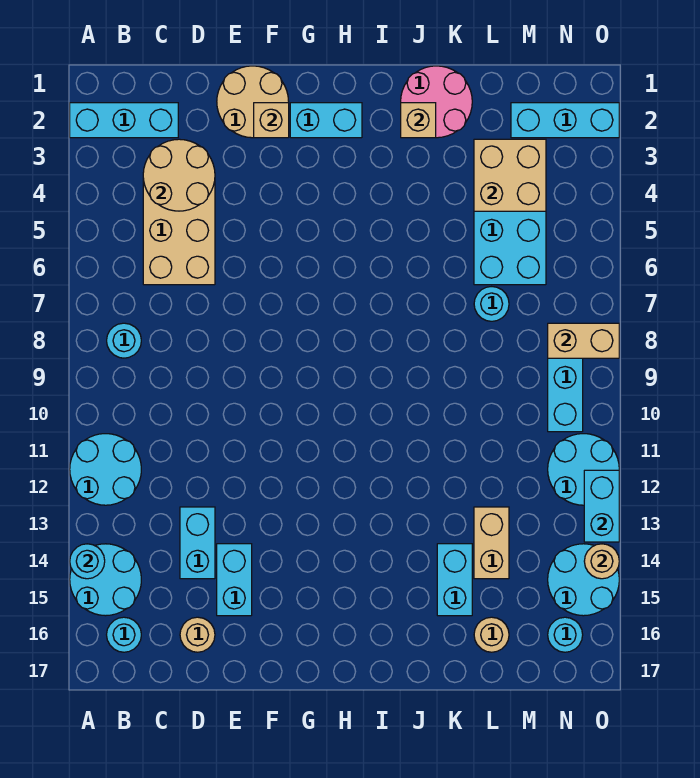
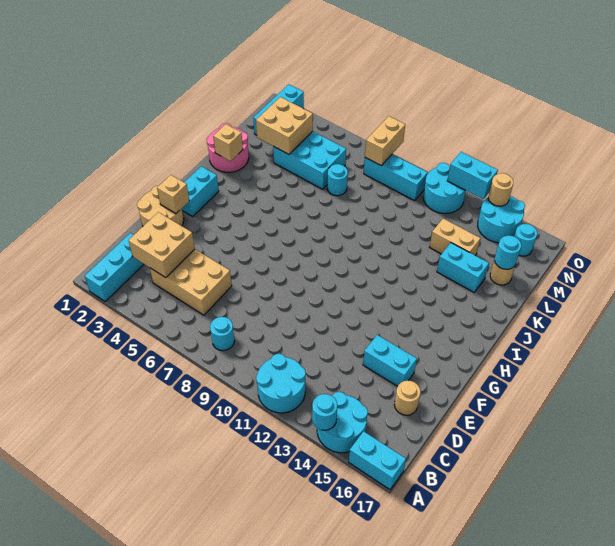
cyan 1x1 round brick [107,617,141,652] -> cyan 1x1 round brick moved to [495,236,521,269]
tan 2x2 round brick [143,139,215,211] -> tan 2x2 brick [128,212,195,278]
cyan 1x2 brick [180,507,215,579] -> cyan 1x2 brick moved to [349,431,406,490]

